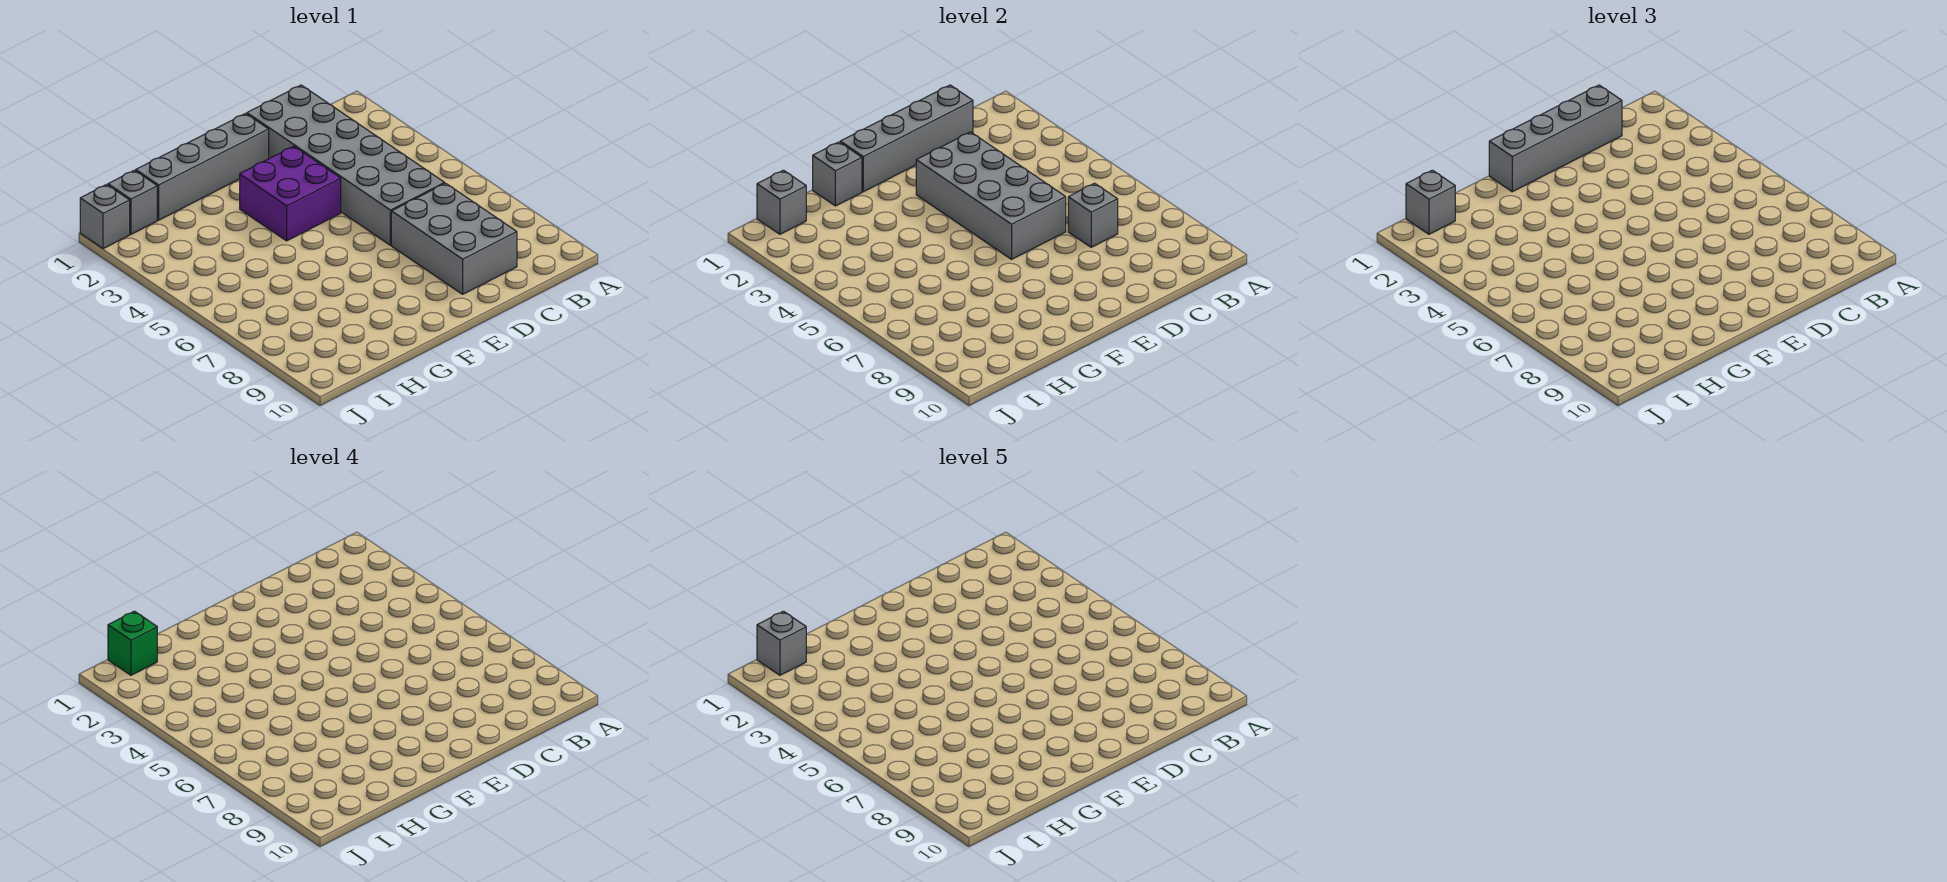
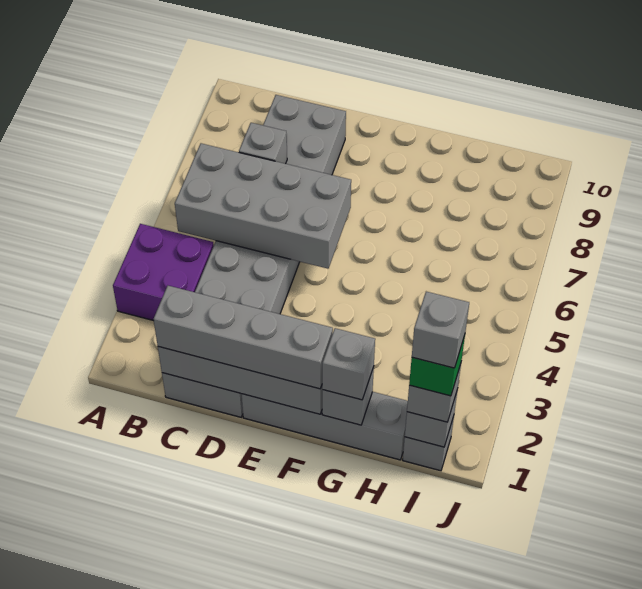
grey 2x4 brick [916,132,1066,259] -> grey 2x4 brick turned to [175,143,351,269]
purple 2x2 brick [240,146,341,241] -> purple 2x2 brick moved to [113,224,214,321]
grey 1x1 brick [80,184,130,249] -> grey 1x1 brick moved to [322,328,375,400]

